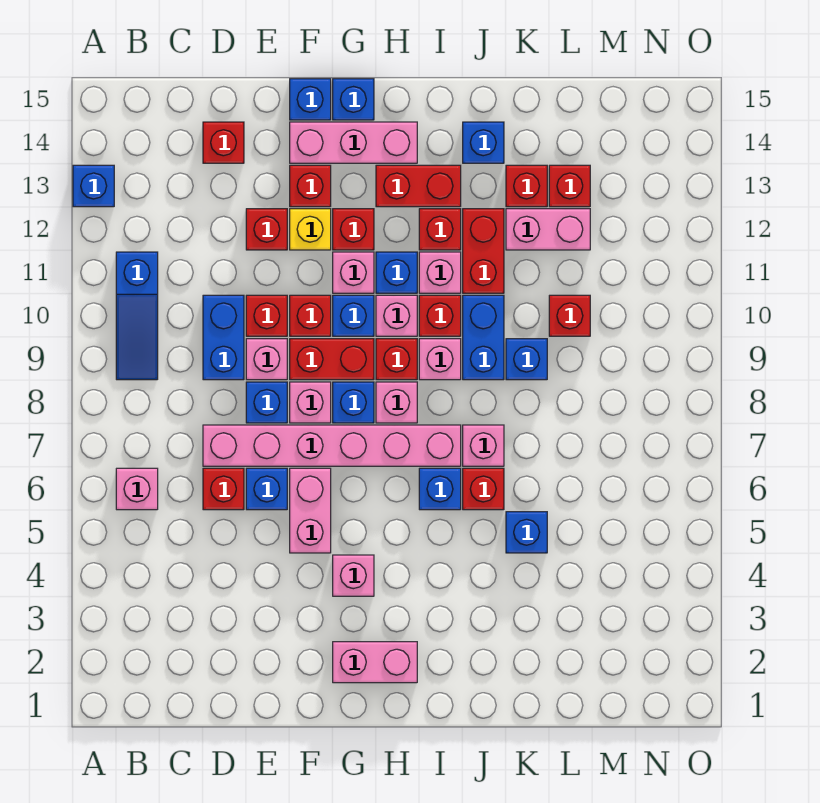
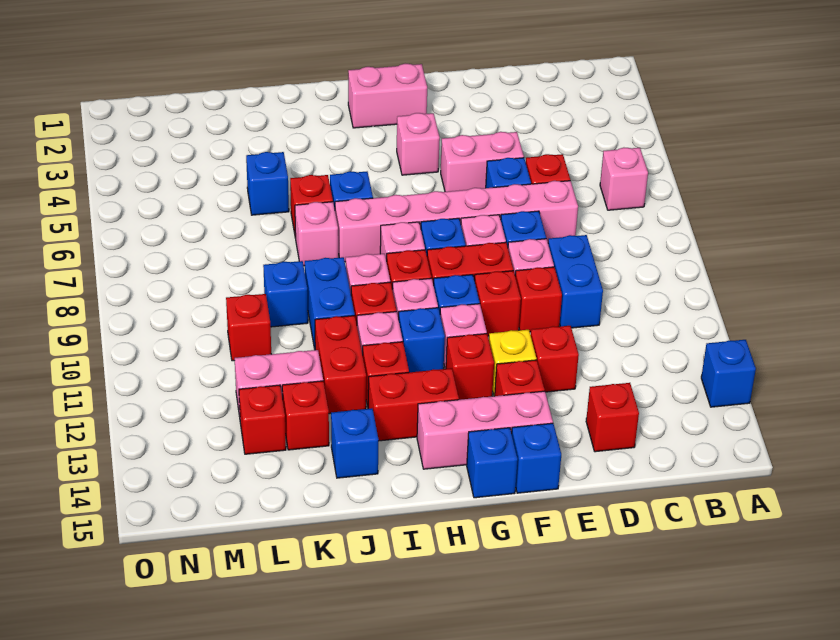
blue 1x3 slope [116,252,158,380] -> none
pink 1x2 brick [290,468,331,553] -> pink 1x2 brick turned to [441,132,524,192]

